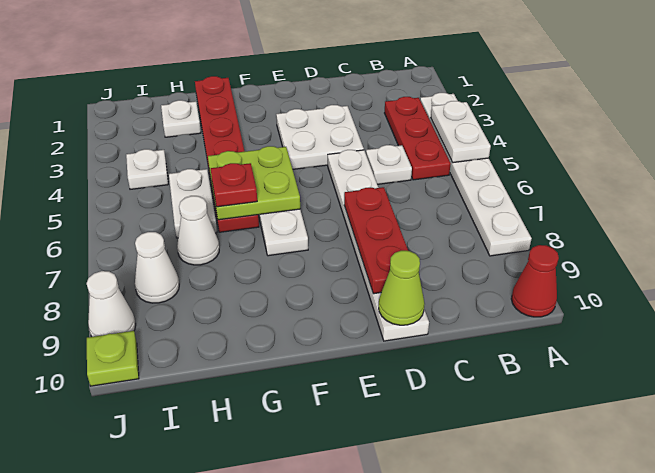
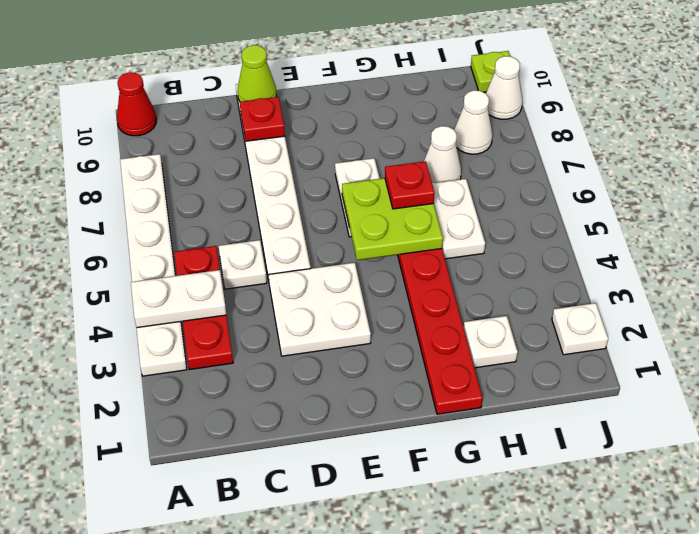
white 1x2 plate [431,101,491,163] -> white 1x2 plate turned to [131,270,226,328]
red 1x3 plate [344,187,408,294] -> red 1x1 plate [240,97,285,141]
white 1x1 plate [126,149,168,189] -> white 1x1 plate moved to [552,303,608,355]

